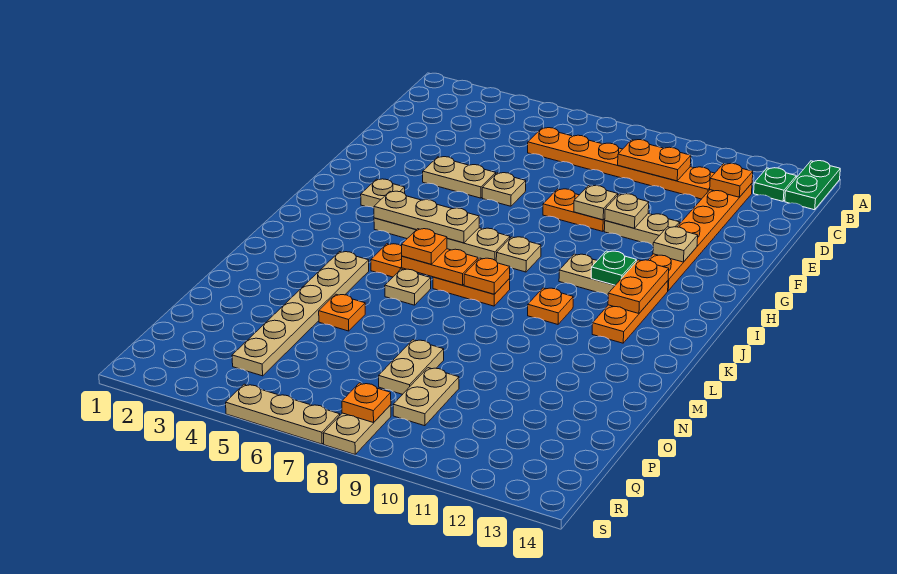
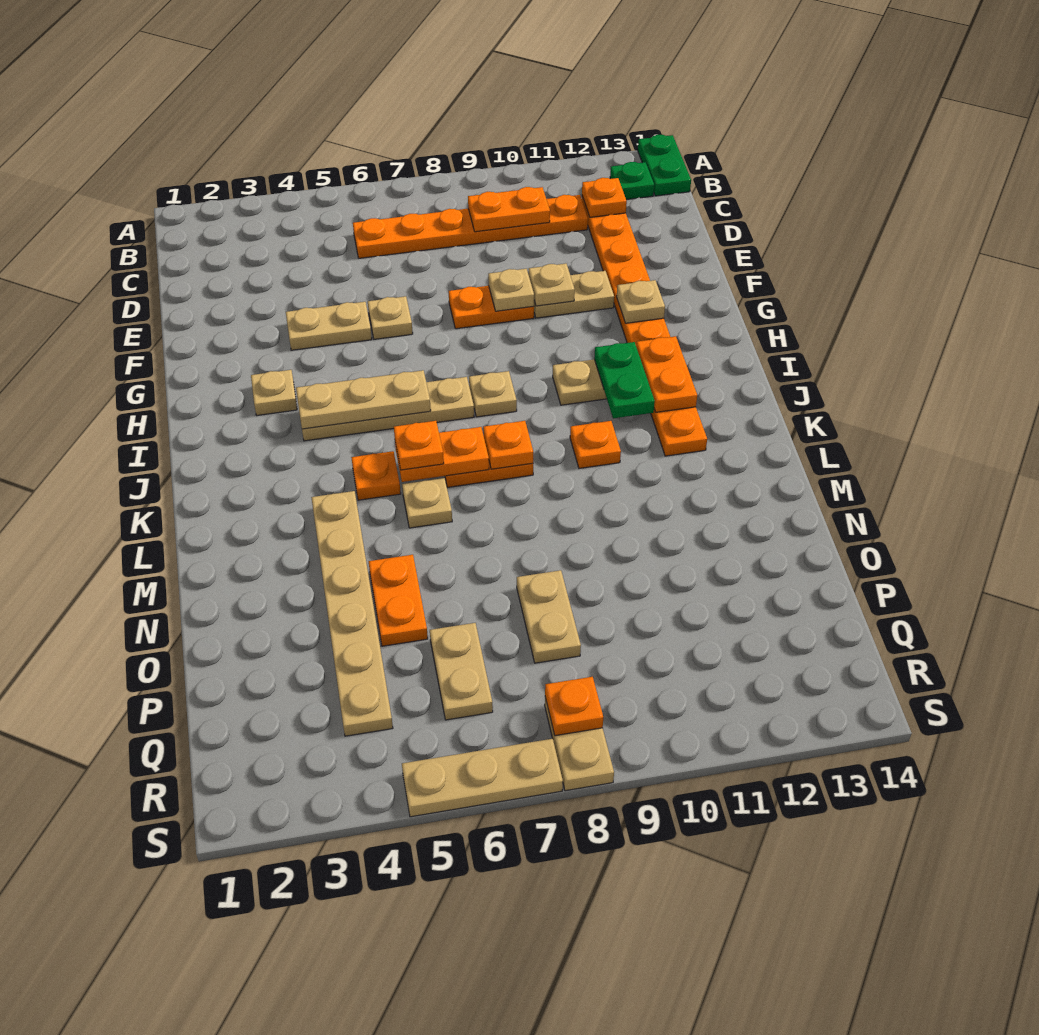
green 1x1 plate [591,251,636,285] -> green 1x2 plate [594,342,655,418]
orange 1x1 plate [319,294,365,331] -> orange 1x2 plate [369,555,428,646]
tan 1x2 plate [393,368,459,426] -> tan 1x2 plate moved to [430,623,493,720]

